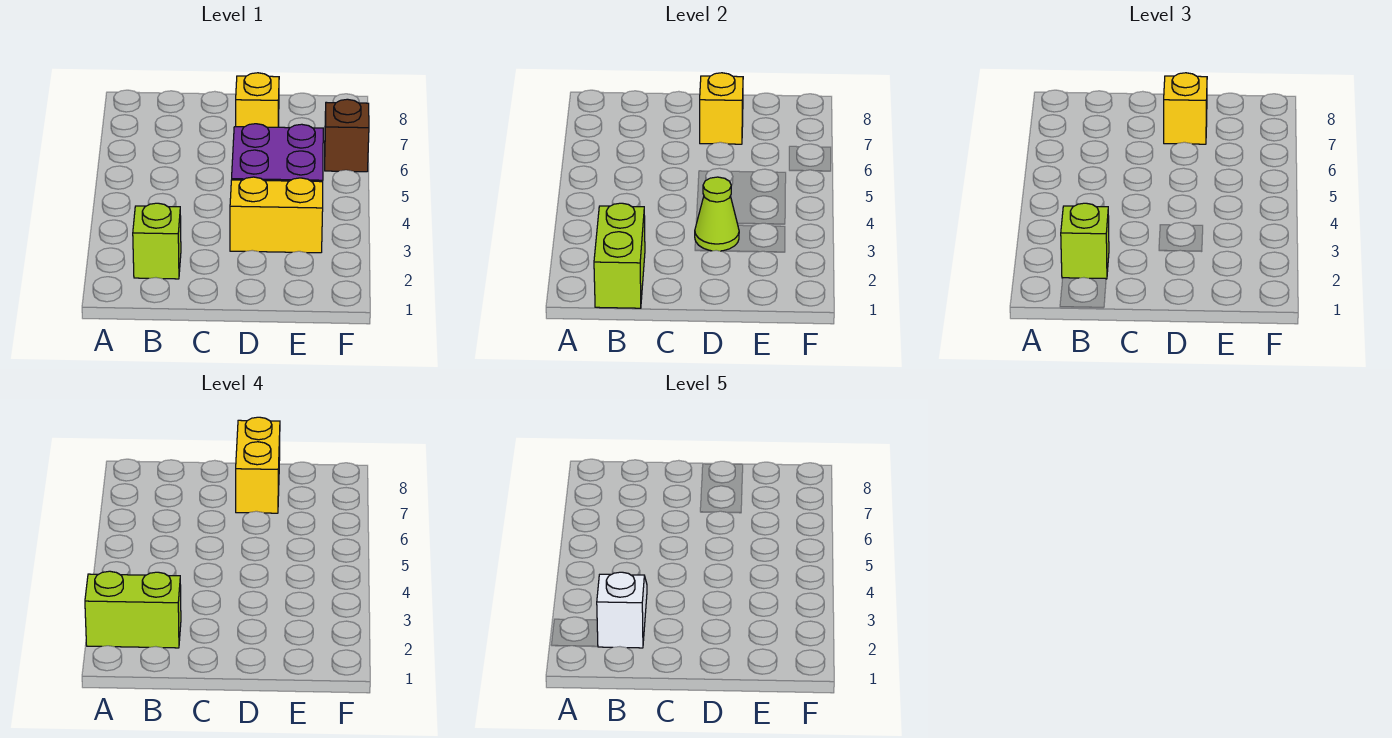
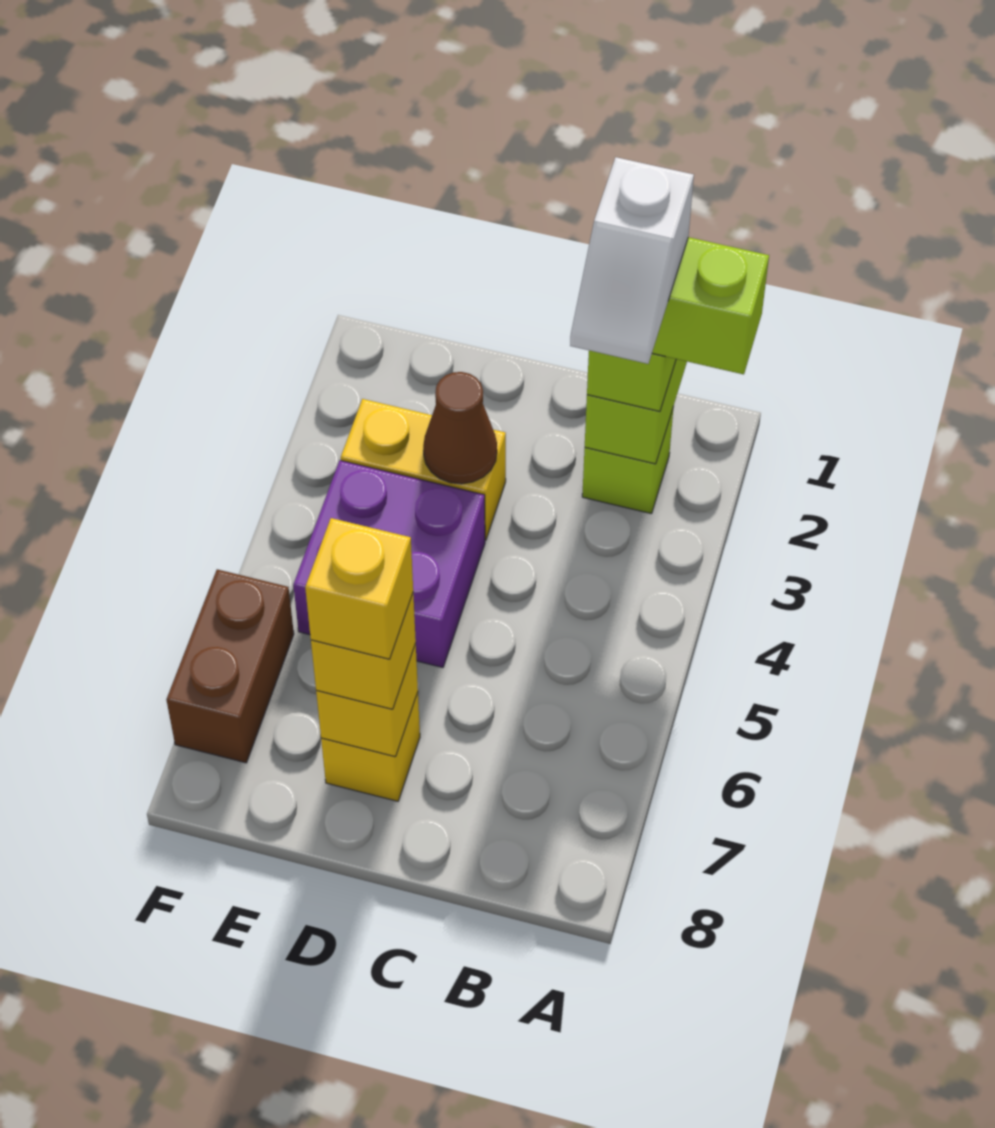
lime 1x1 cone [695,177,739,251] -> brown 1x1 cone [423,372,497,484]
yellow 1x2 brick [236,417,280,513] -> yellow 1x1 brick [305,518,413,659]
brown 1x1 brick [325,99,369,172] -> brown 1x2 brick [166,569,294,763]

